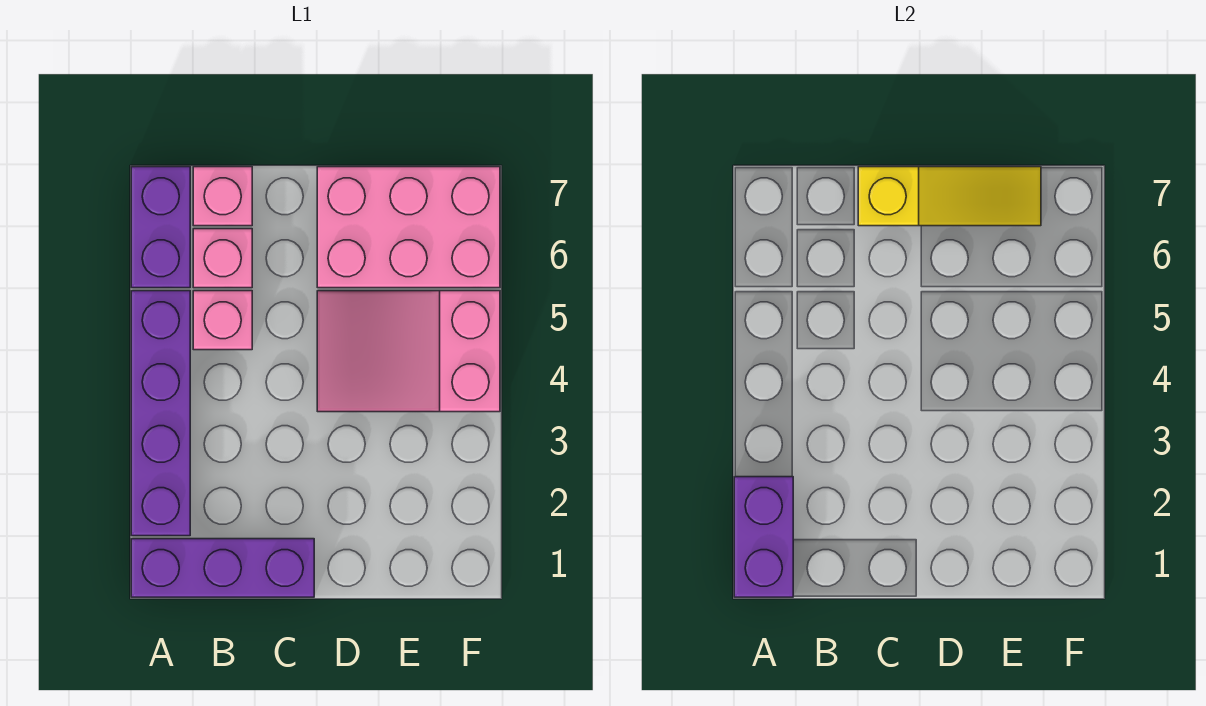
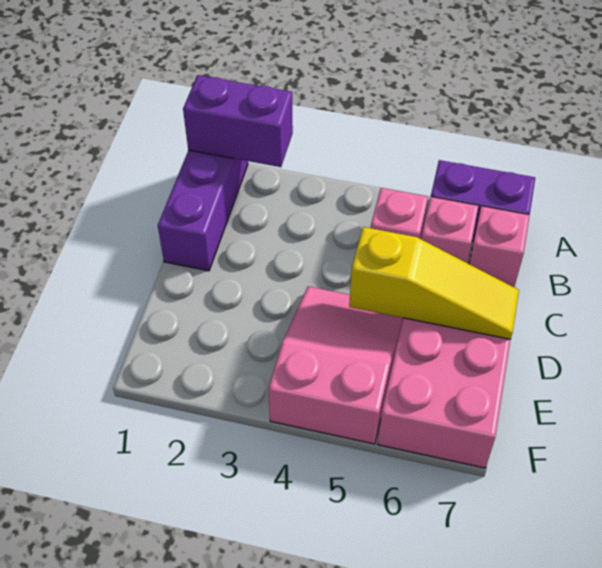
purple 1x4 brick [131,291,190,536] -> none
yellow 1x3 slope [858,167,1041,226] -> yellow 1x3 slope turned to [349,227,519,339]

